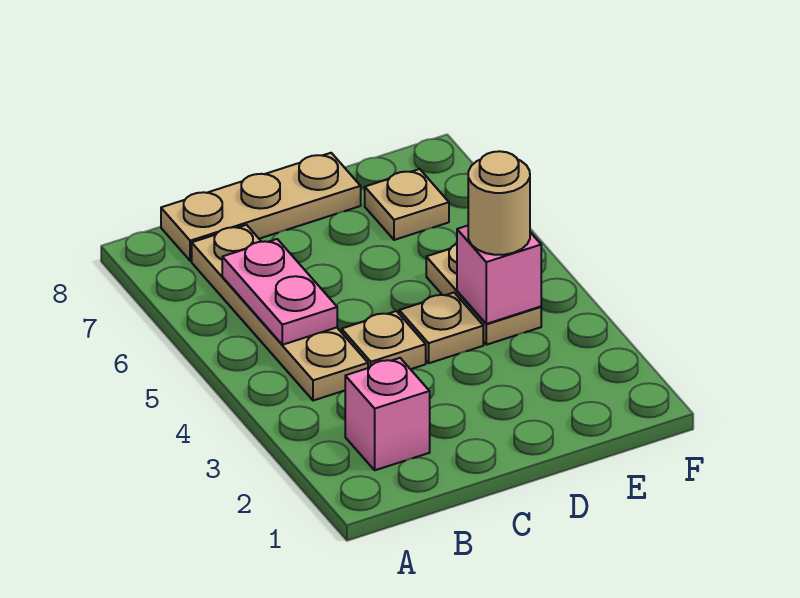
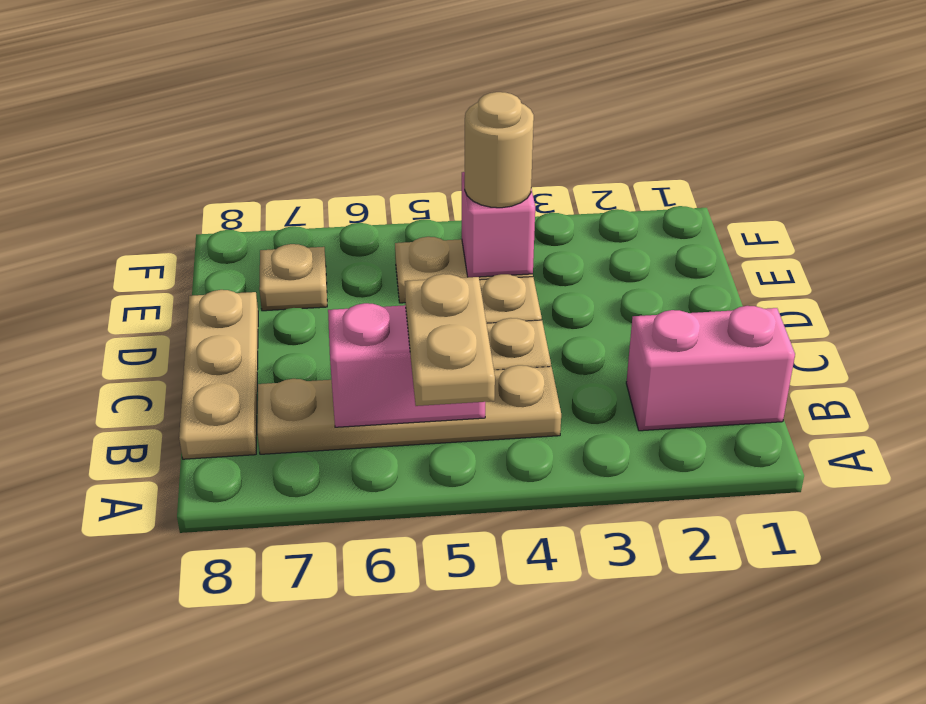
none -> tan 1x2 plate [405,274,495,406]
pink 1x1 brick [345,358,430,470] -> pink 1x2 brick [626,306,795,431]
pink 1x2 plate [222,239,337,345] -> pink 1x2 brick [328,303,485,427]

